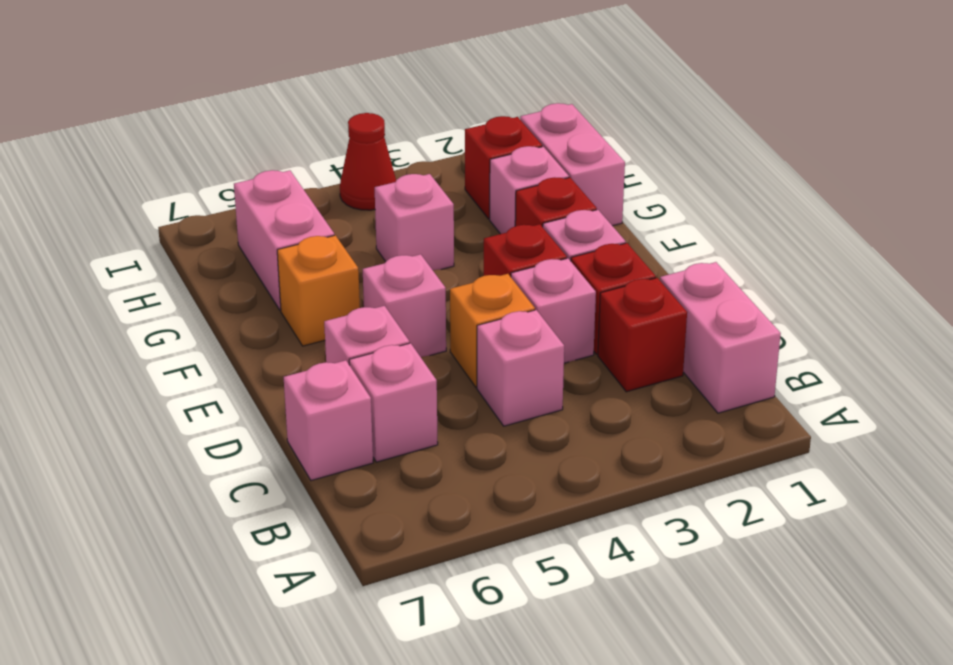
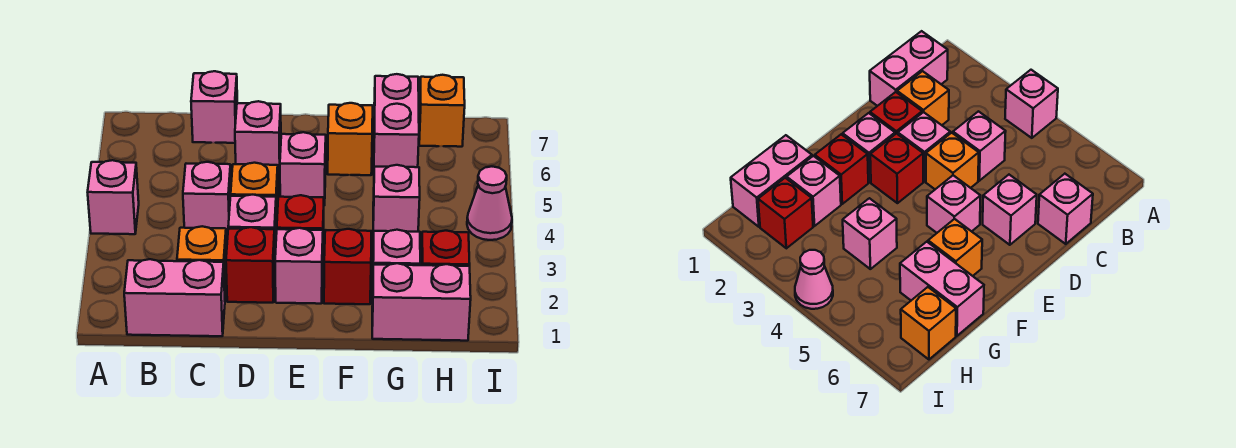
red 1x1 brick [598,278,687,392] -> orange 1x1 brick [177,226,227,295]
pink 1x1 brick [349,343,438,462] -> pink 1x1 brick moved to [88,160,139,234]
pink 1x2 brick [234,170,334,311] -> pink 1x2 brick turned to [374,74,419,167]
none -> orange 1x1 brick [419,75,465,147]
red 1x1 cone [340,113,396,210] -> pink 1x1 cone [467,167,512,240]

